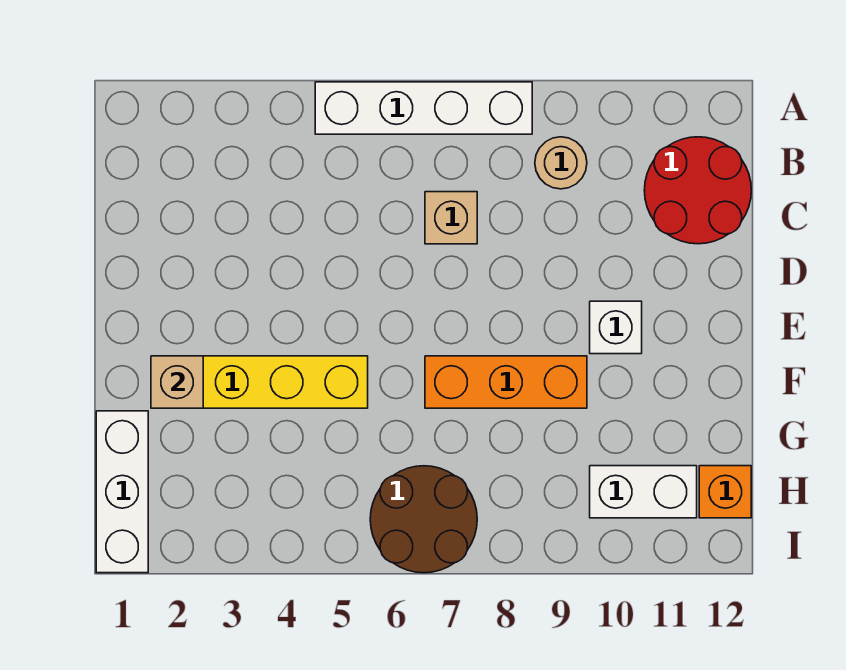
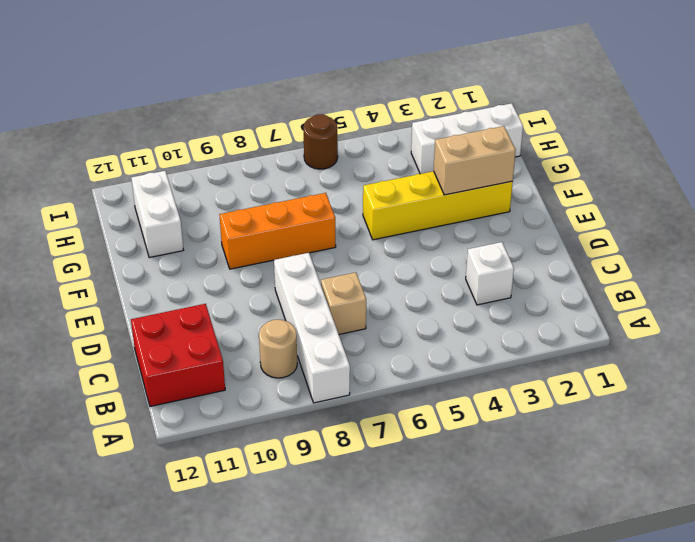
white 1x4 brick [315,82,532,134] -> white 1x4 brick turned to [274,253,350,403]
red 2x2 round brick [644,137,751,244] -> red 2x2 brick [131,304,225,407]
white 1x1 brick [590,301,642,354] -> white 1x1 brick moved to [466,242,514,305]
tan 1x1 brick [151,356,203,408] -> tan 1x2 brick [434,126,516,195]
white 1x3 brick [96,411,148,573] -> white 1x3 brick turned to [411,103,523,174]
brown 2x2 round brick [370,466,477,573] -> brown 1x1 round brick [303,114,338,169]
white 1x2 brick [590,466,697,518] -> white 1x2 brick turned to [131,171,183,258]
orange 1x1 brick [699,466,751,518] -> none

